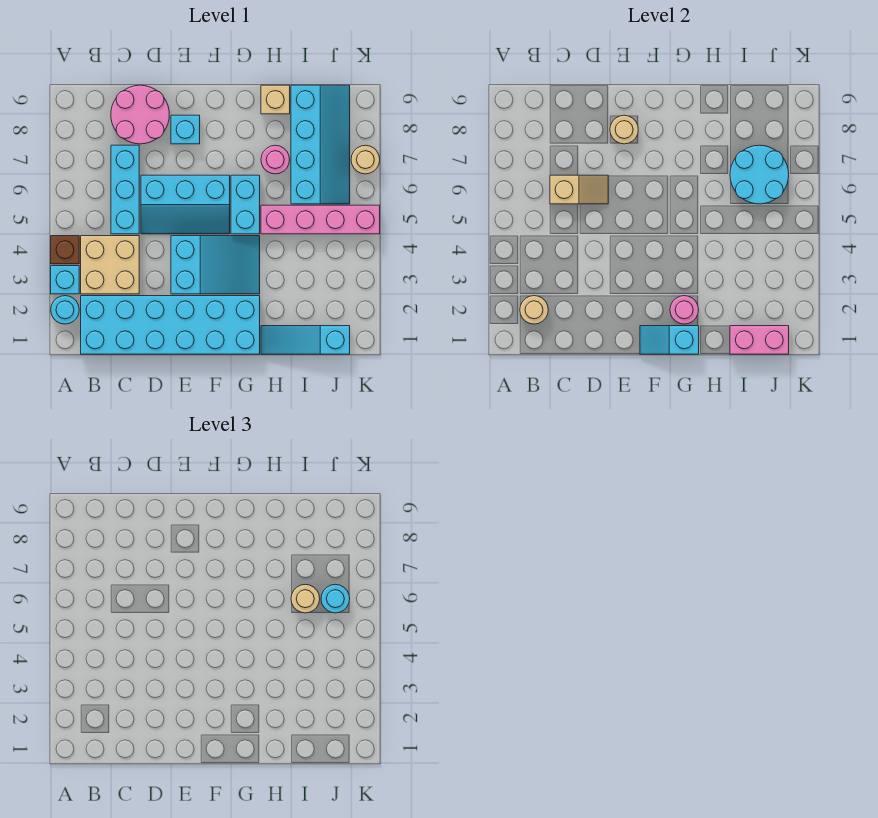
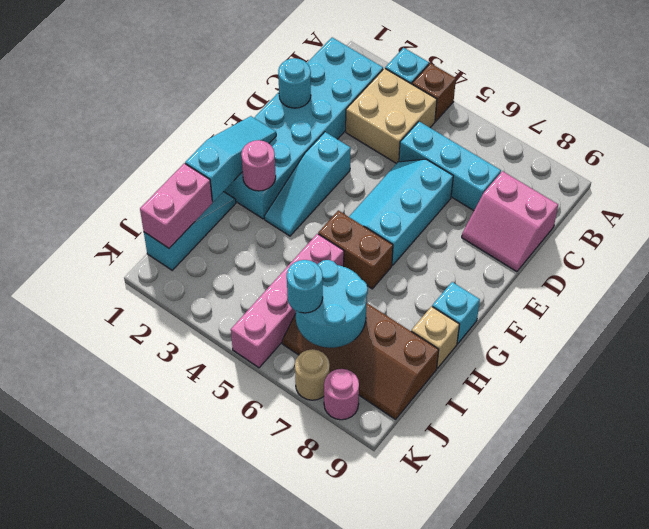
cyan 1x1 round brick [51,296,79,324] -> cyan 1x1 round brick moved to [278,58,311,108]
tan 1x1 round brick [520,296,548,324] -> none
tan 1x2 slope [550,175,608,204] -> none
pink 2x2 round brick [111,85,169,144] -> pink 2x2 slope [462,171,558,272]
cyan 2x3 slope [171,236,260,294] -> cyan 1x3 slope [264,132,351,236]
cyan 1x1 brick [171,115,200,144] -> cyan 1x1 brick moved to [432,282,480,344]
tan 1x1 round brick [610,115,638,144] -> none
cyan 1x2 slope [640,326,699,354] -> cyan 1x3 slope [185,116,276,202]
cyan 1x2 brick [231,175,260,234] -> brown 1x2 brick [318,210,393,289]
pink 1x1 round brick [261,145,290,174] -> pink 1x1 round brick moved to [324,369,359,420]
cyan 2x4 slope [291,85,350,204] -> brown 2x4 slope [282,303,439,419]
tan 1x1 round brick [291,584,320,613] -> none

